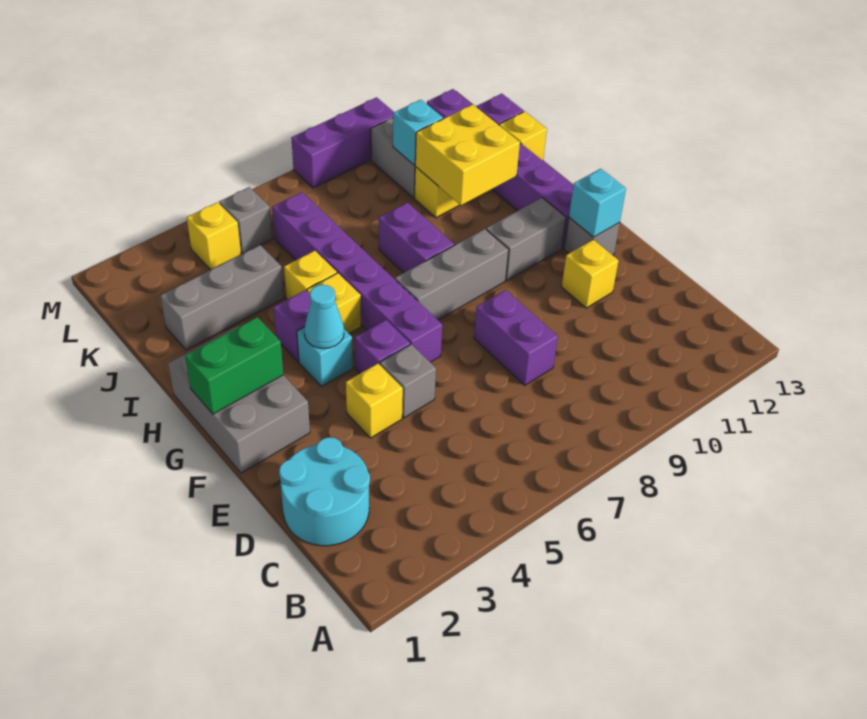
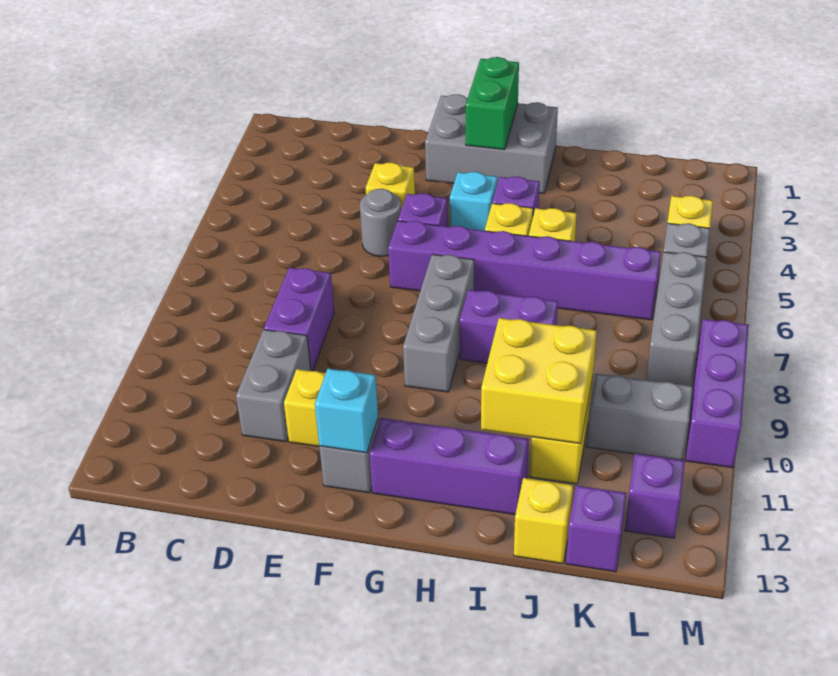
cyan 2x2 round brick [279,437,370,546] -> none
purple 1x2 brick [474,290,558,385] -> purple 1x2 brick turned to [264,268,334,371]
grey 1x1 brick [380,344,436,418] -> grey 1x1 round brick [360,189,401,256]
cyan 1x1 cone [304,285,344,349] -> none
grey 1x2 brick [486,198,566,280] -> grey 1x2 brick moved to [236,330,311,442]
grey 1x3 brick [160,245,284,350] -> grey 1x3 brick moved to [646,252,707,386]
cyan 1x1 brick [393,100,443,165] -> none

